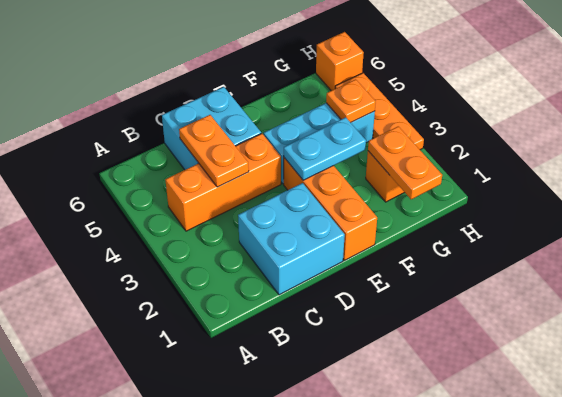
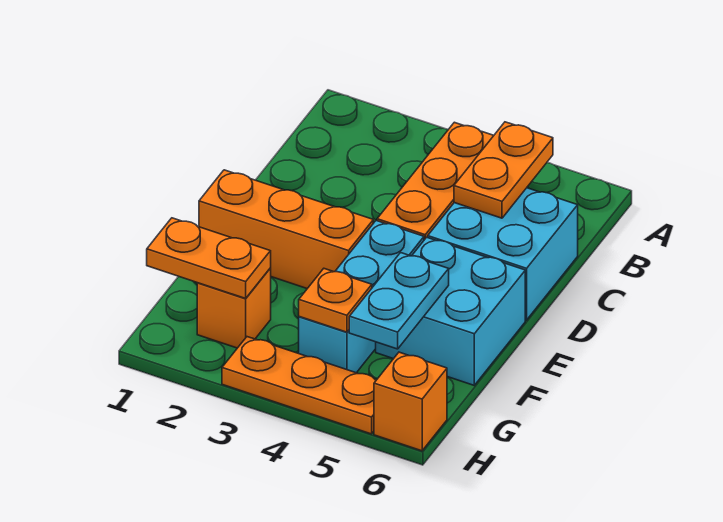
cyan 2x2 brick [238,183,345,295] -> cyan 2x2 brick moved to [376,237,525,385]
orange 1x2 plate [179,115,249,187] -> orange 1x2 plate turned to [454,122,553,218]
cyan 1x2 plate [284,117,366,180] -> cyan 1x2 plate moved to [349,253,449,349]

